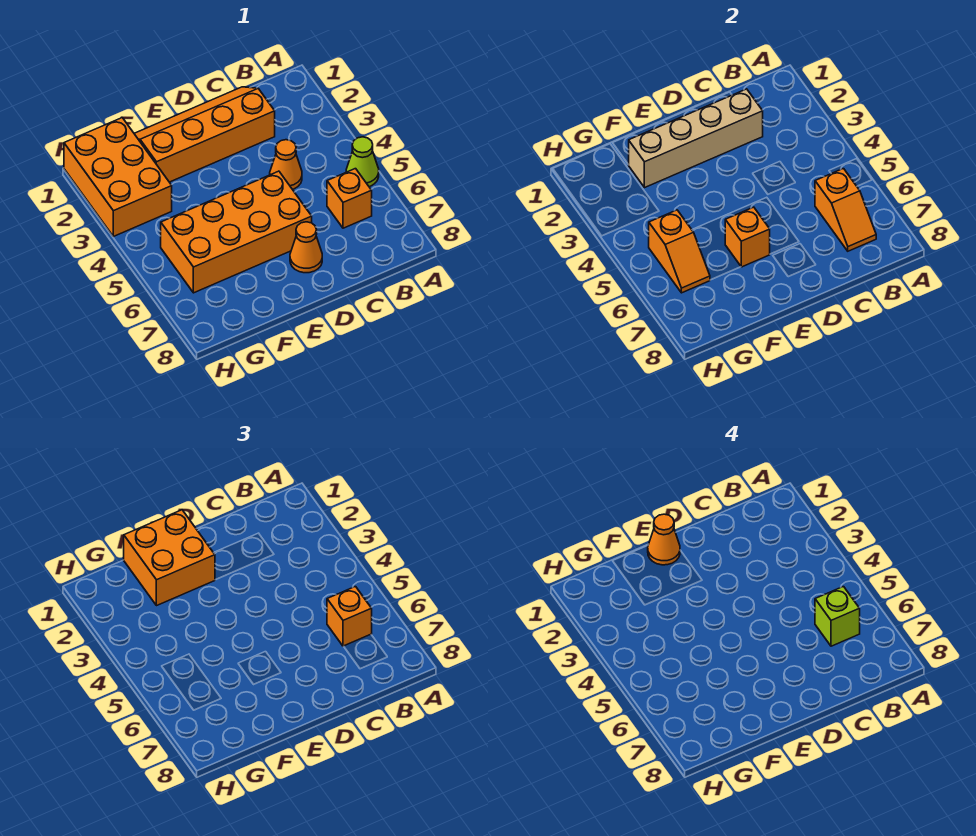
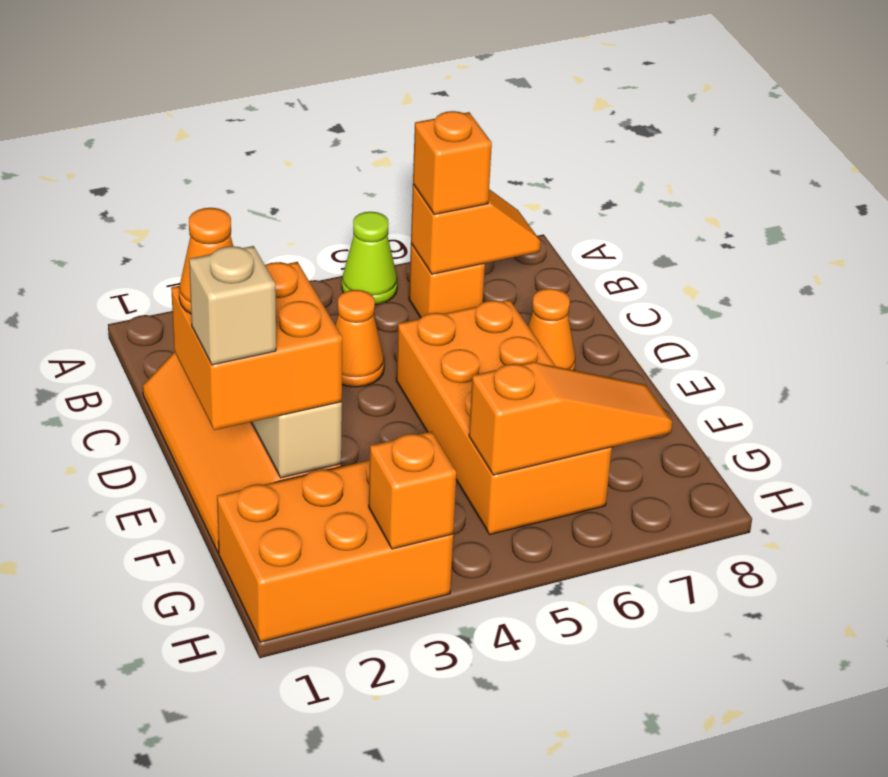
lime 1x1 brick [815,587,860,646] -> none
orange 1x1 brick [725,207,770,267] -> orange 1x1 brick moved to [369,431,456,549]
none -> tan 1x1 brick [189,246,276,365]
orange 1x2 slope [649,210,710,293] -> orange 1x3 slope [469,362,672,475]

